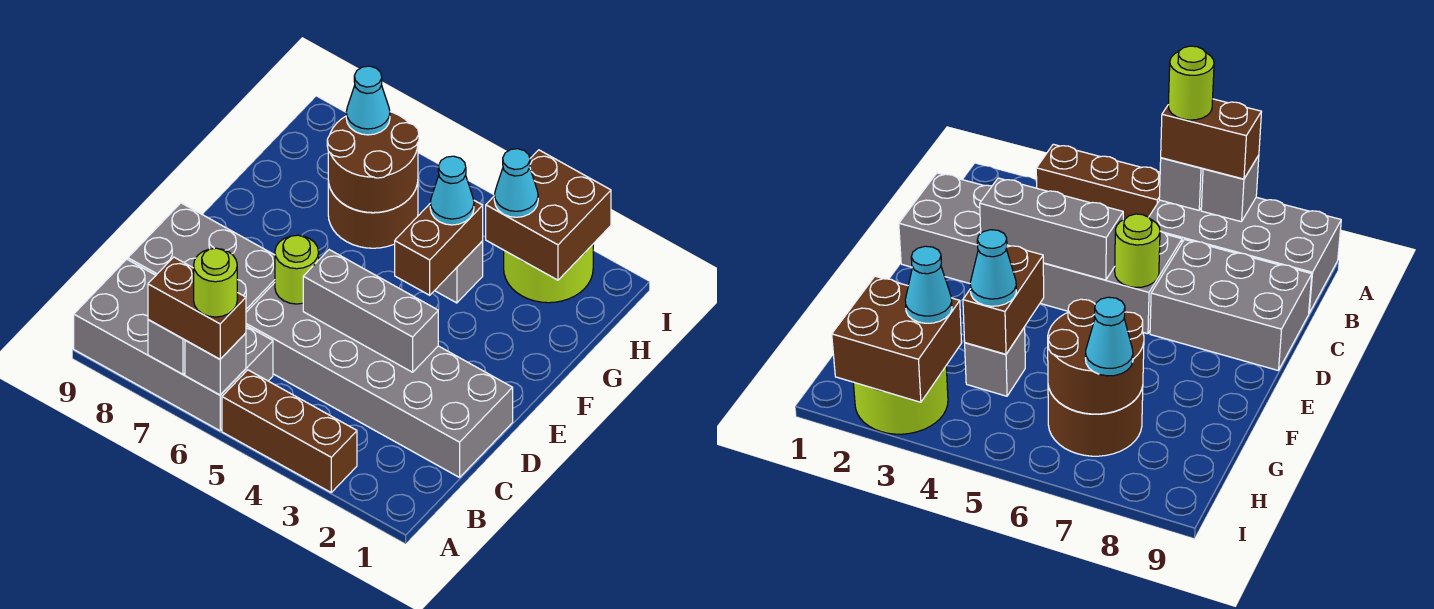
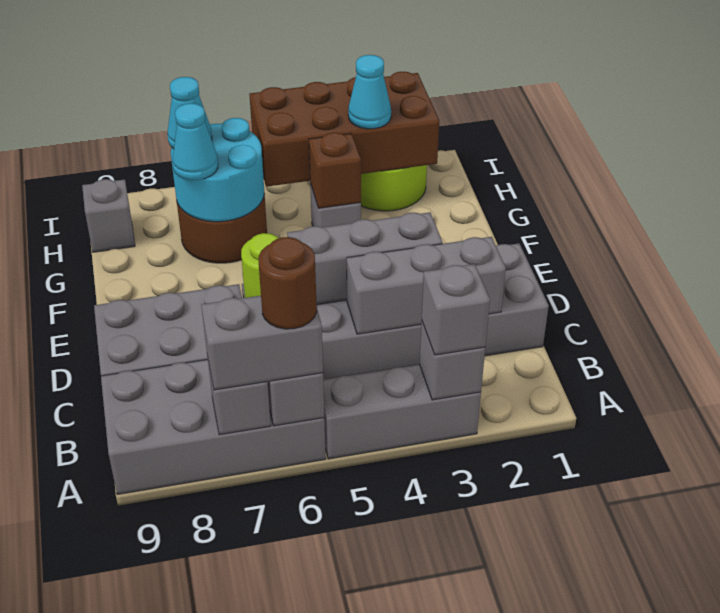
brown 1x3 brick [222,370,357,492] -> grey 1x3 brick [323,364,481,459]
none -> grey 1x1 brick [419,320,485,400]
none -> grey 1x1 brick [422,264,490,355]
brown 1x2 brick [148,257,246,359] -> grey 1x2 brick [201,296,323,390]
lime 1x1 round brick [194,248,237,317] -> brown 1x1 round brick [259,237,317,329]
none -> grey 1x3 brick [347,237,506,334]
brown 1x2 brick [395,201,483,295] -> brown 1x1 brick [309,133,361,208]
cyan 1x1 cone [430,156,474,225] -> cyan 1x1 cone moved to [172,103,218,180]
brown 2x2 round brick [327,112,419,213] -> cyan 2x2 round brick [171,118,264,222]
brown 2x2 brick [486,150,611,280] -> brown 2x4 brick [249,72,439,187]
none -> grey 1x1 brick [82,179,135,252]

